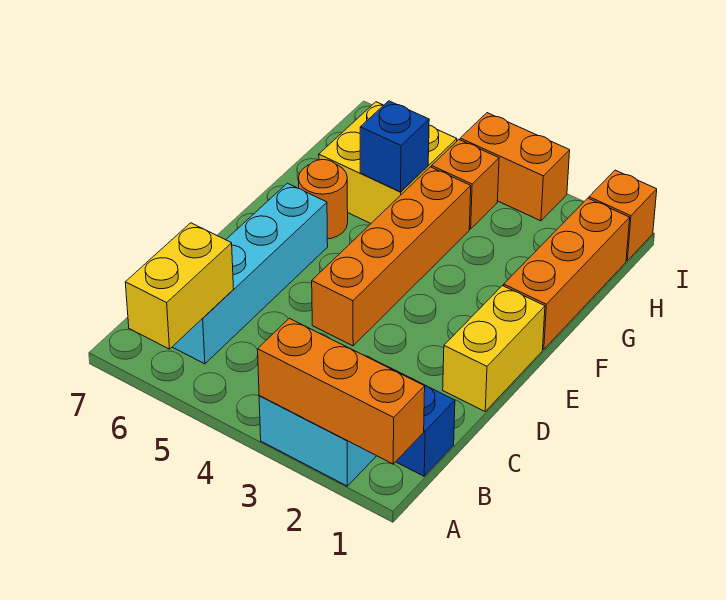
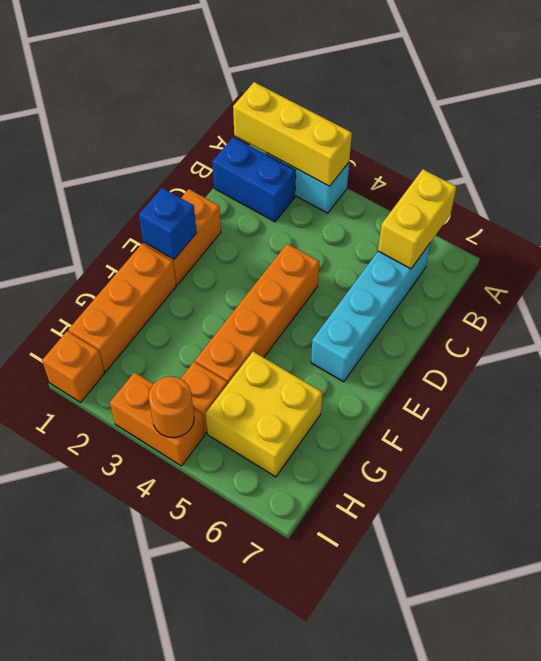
orange 1x3 brick [258,318,425,464] -> yellow 1x3 brick [233,82,352,186]
yellow 1x2 brick [443,286,545,411] -> orange 1x2 brick [143,189,221,285]
orange 1x1 round brick [298,160,348,239] -> orange 1x1 round brick moved to [148,377,194,438]
blue 1x1 brick [360,101,429,192] -> blue 1x1 brick moved to [139,188,197,259]

